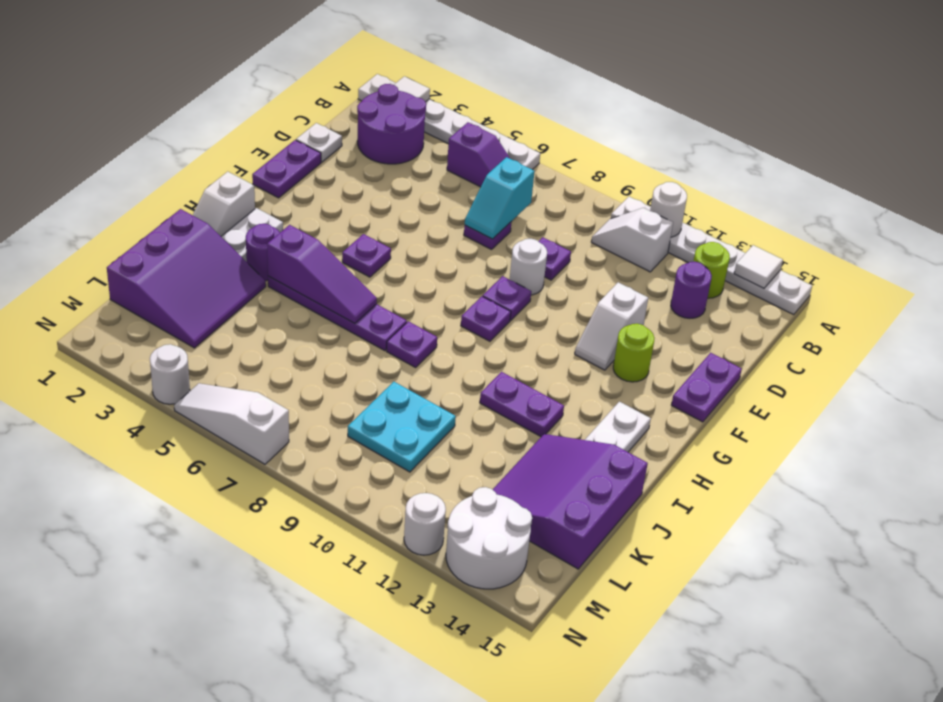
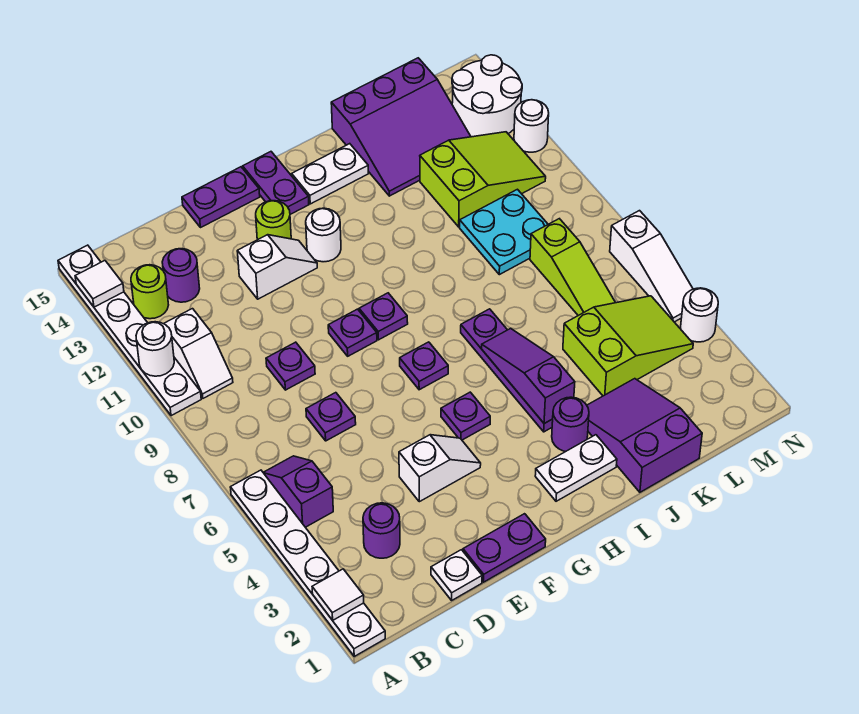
purple 2x2 round brick [357,84,426,164] -> purple 1x1 round brick [363,503,400,558]
cyan 1x2 slope [465,157,535,239] -> none
white 1x1 round brick [510,239,547,295] -> white 1x1 round brick moved to [306,208,341,262]
white 1x2 slope [193,172,255,236] -> white 1x2 slope moved to [399,435,481,502]
purple 1x1 plate [387,321,437,367] -> purple 1x1 plate moved to [400,342,448,390]
purple 1x2 plate [480,372,564,437] -> purple 1x2 plate moved to [243,152,309,214]
purple 3x3 slope [107,209,266,348] -> purple 2x3 slope [587,379,702,492]
none -> lime 2x3 slope [563,296,693,396]
none -> lime 2x3 slope [420,132,546,227]
none -> lime 1x3 slope [530,219,615,316]

